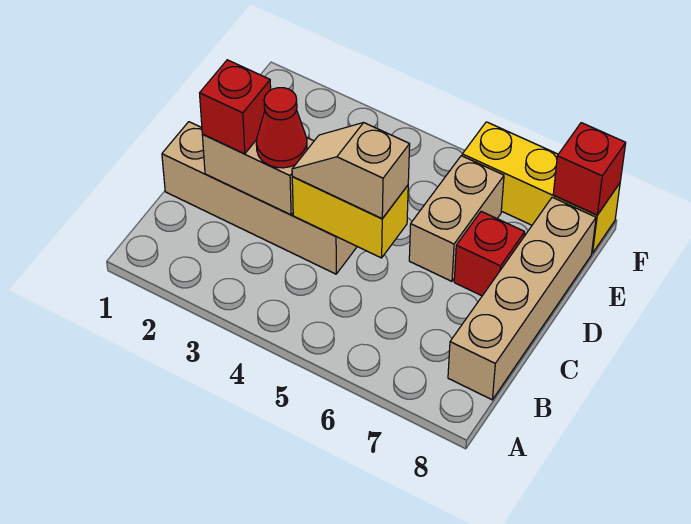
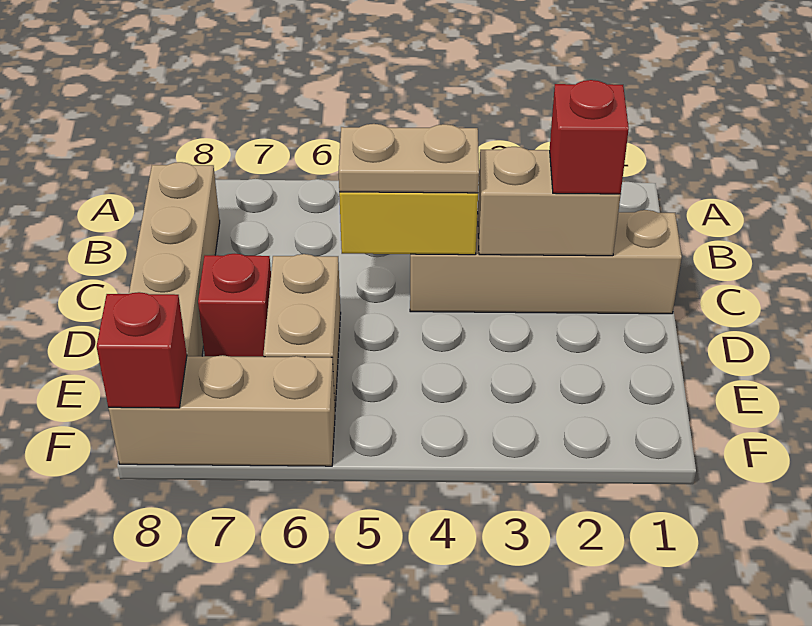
red 1x1 cone [256,88,307,168] -> none
tan 1x2 slope [292,123,410,219] -> tan 1x2 plate [339,124,479,193]
yellow 1x3 brick [462,122,620,253] -> tan 1x3 brick [108,355,335,466]

